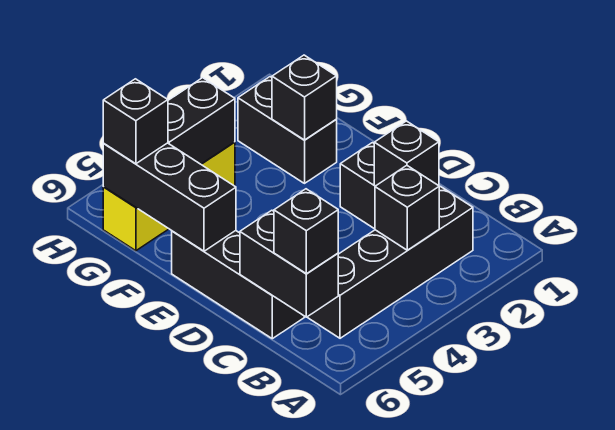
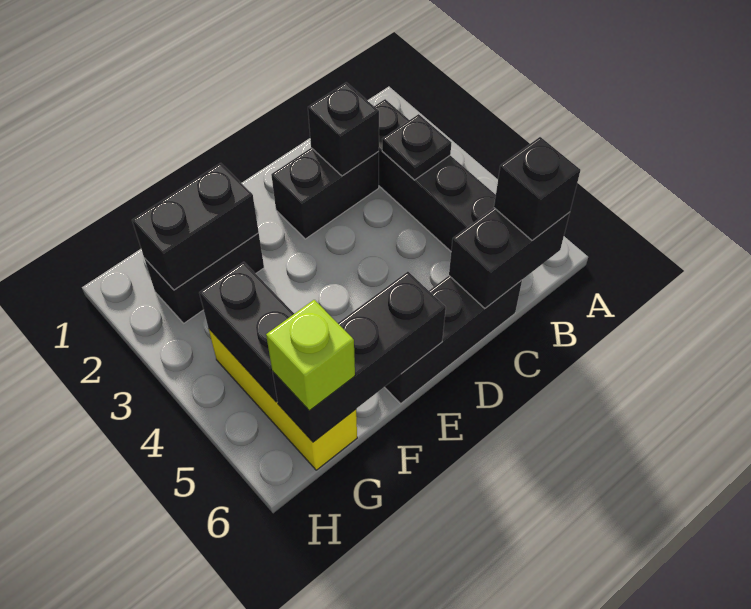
black 1x1 brick [375,166,439,250] -> black 1x1 plate [382,114,451,180]
black 1x1 brick [272,55,337,140] -> black 1x2 brick [132,163,259,290]
black 1x1 brick [103,79,168,164] -> lime 1x1 brick [266,300,355,411]

